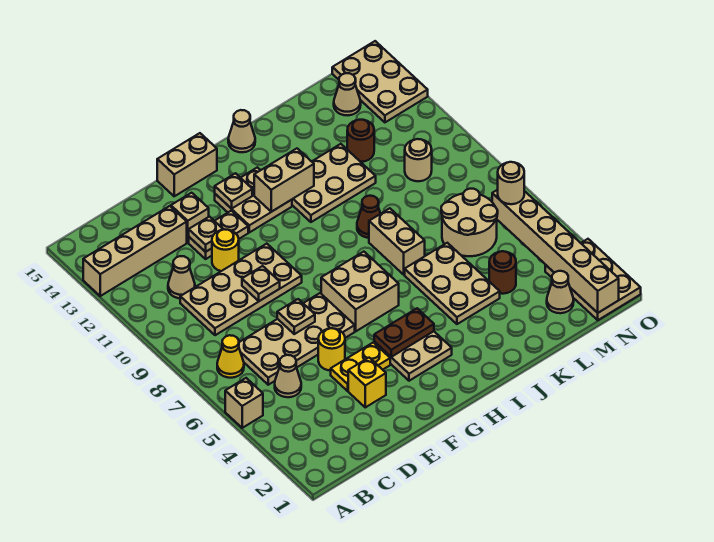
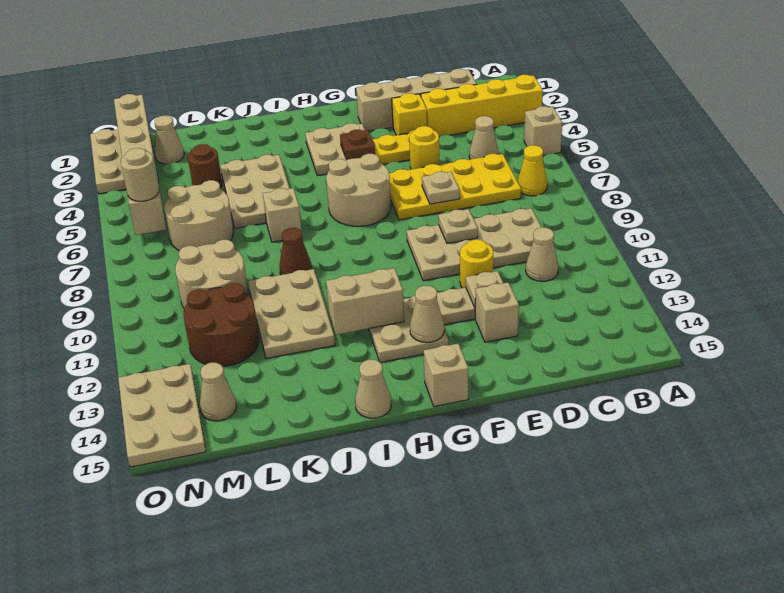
none -> yellow 1x4 brick [421,75,543,137]
tan 1x4 brick [83,206,187,296] -> tan 1x4 brick moved to [356,69,477,131]
tan 2x4 plate [239,293,355,385] -> yellow 2x4 plate [389,154,521,220]
tan 1x2 brick [157,133,217,196] -> tan 1x1 brick [424,344,468,407]
brown 1x2 plate [374,308,434,357] -> brown 1x1 plate [340,130,375,160]
tan 2x2 brick [321,252,399,331] -> tan 2x2 round brick [326,154,391,226]
tan 1x1 plate [215,173,252,209] -> tan 1x1 cone [410,286,444,343]
tan 2x3 plate [292,144,376,222] -> tan 2x3 plate turned to [248,269,335,359]
tan 1x2 brick [369,208,425,275] -> tan 1x1 brick [263,188,302,242]
brown 1x1 round brick [347,120,374,162] -> brown 2x2 round brick [183,283,259,366]
tan 1x1 round brick [405,139,432,181] -> tan 2x2 round brick [175,240,248,309]

